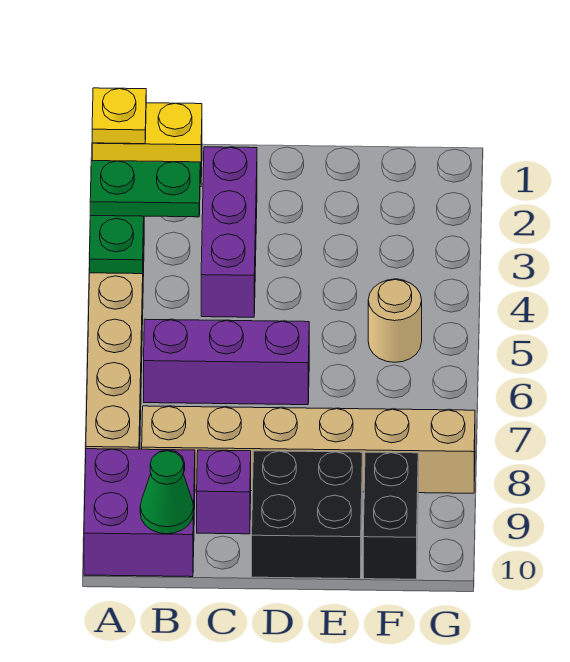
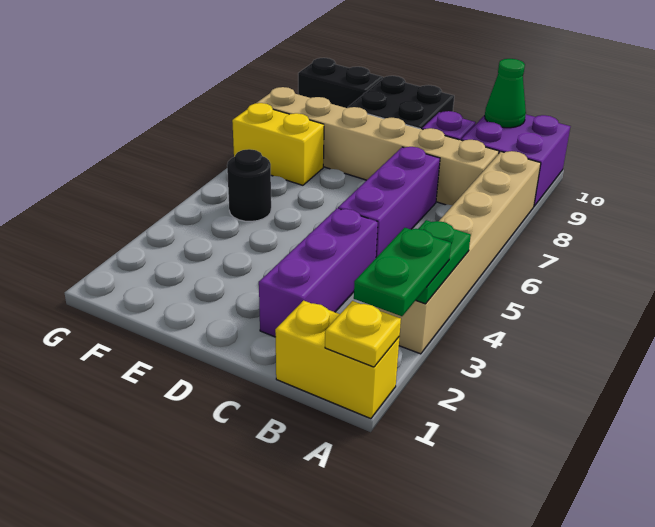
green 1x2 plate [90,161,200,217] -> green 1x2 plate turned to [354,228,451,316]
purple 1x3 brick [144,319,309,405] -> purple 1x3 brick turned to [338,147,440,258]
tan 1x1 round brick [368,279,422,362] -> black 1x1 round brick [227,149,271,221]
none -> yellow 1x2 brick [232,103,324,185]
black 1x2 brick [363,452,418,579] -> black 1x2 brick turned to [298,58,383,108]

